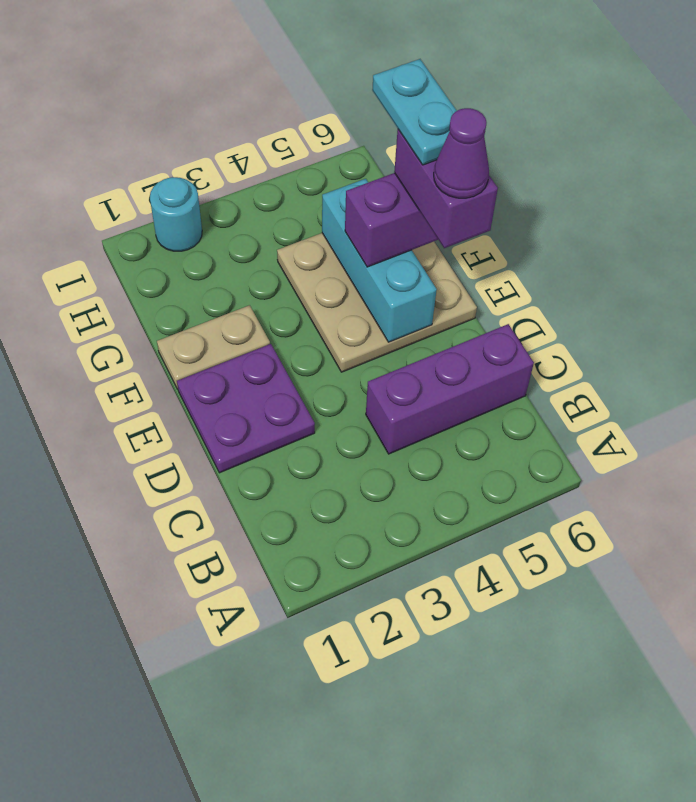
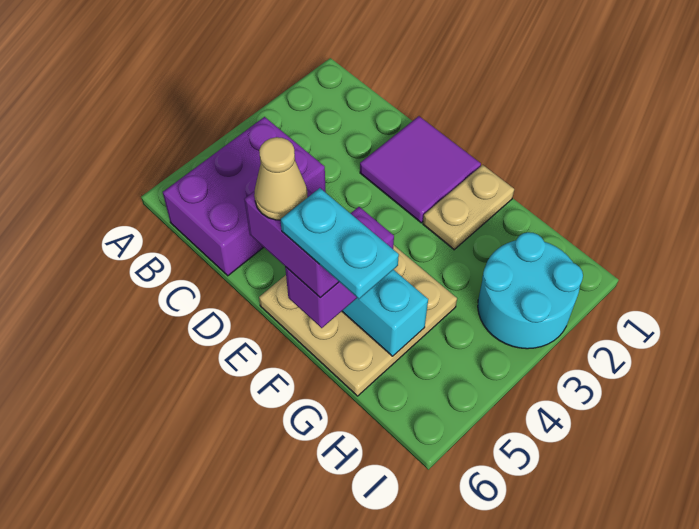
purple 1x3 brick [366,324,534,454] -> purple 2x3 brick [163,117,326,276]
purple 2x2 plate [177,344,315,473] -> purple 2x2 tile [360,116,481,223]
purple 1x1 cone [434,108,489,198] -> tan 1x1 cone [254,137,307,220]
cyan 1x1 round brick [150,177,202,251] -> cyan 2x2 round brick [478,232,583,349]

